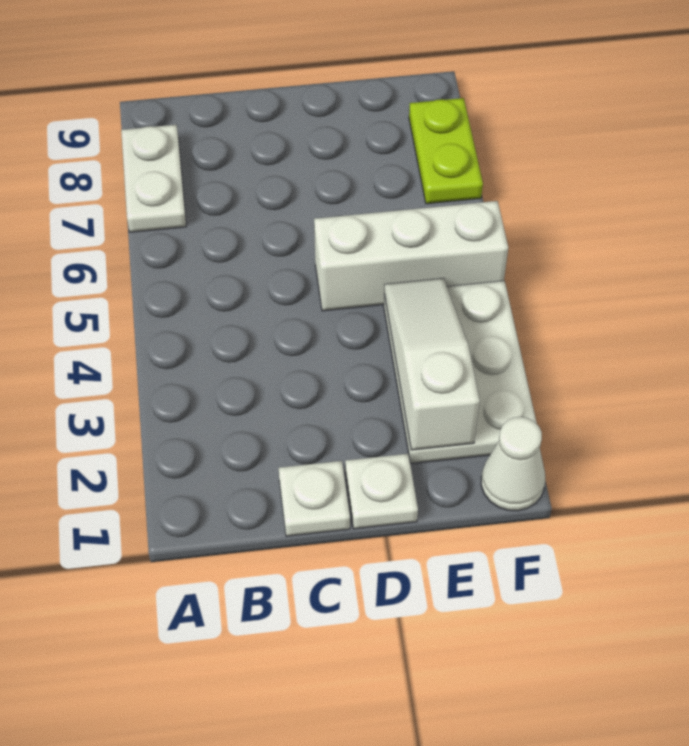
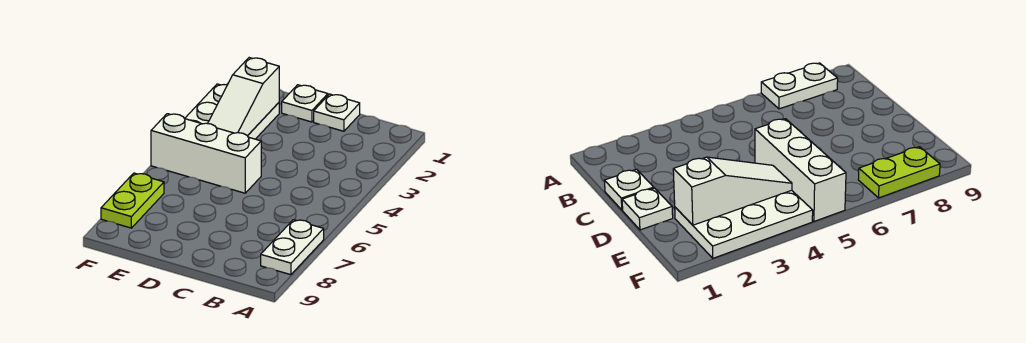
white 1x1 cone [481,417,545,511] -> none

